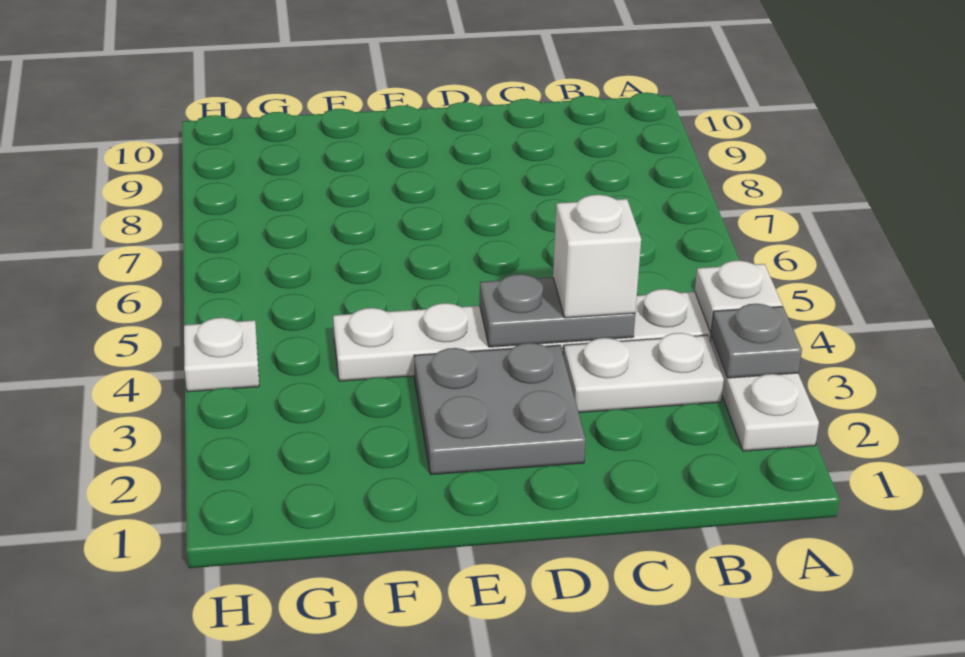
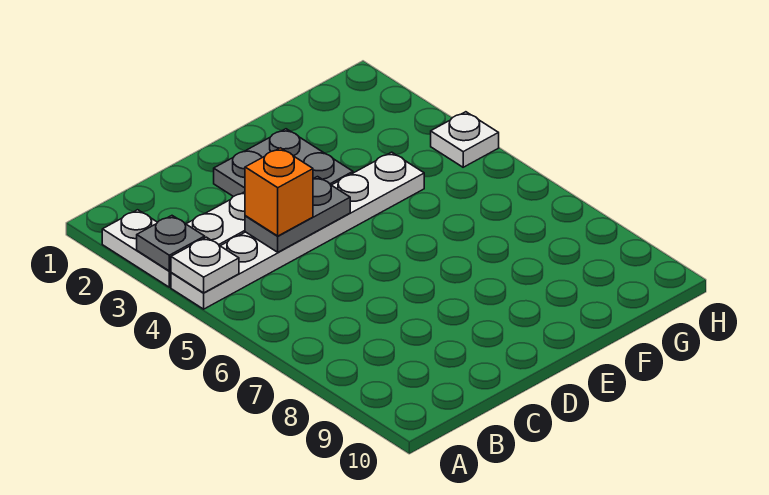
white 1x1 brick [553,195,641,318] -> orange 1x1 brick [245,148,313,236]

